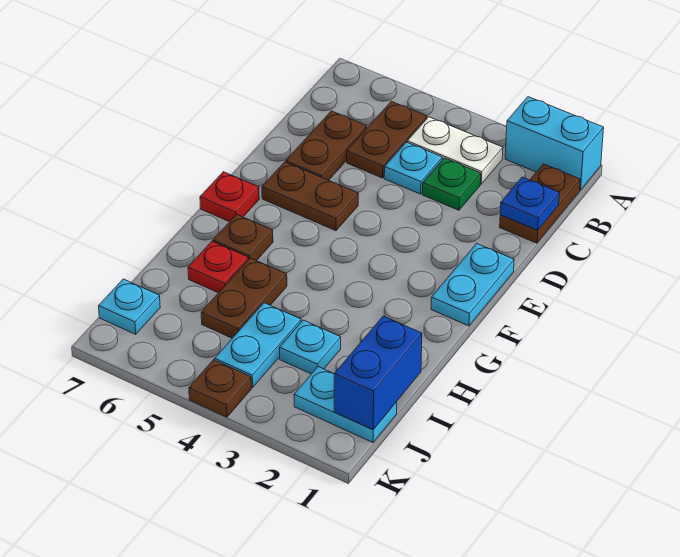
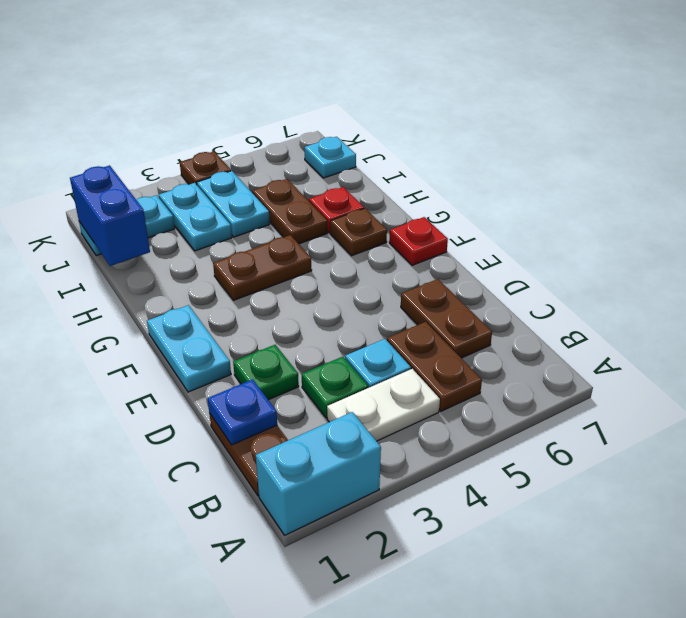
none -> green 1x1 plate [233,345,299,400]
brown 1x2 plate [262,162,358,231] -> brown 1x2 plate moved to [213,235,312,300]
cyan 1x1 plate [279,320,341,374] -> cyan 1x2 plate [159,183,232,251]

